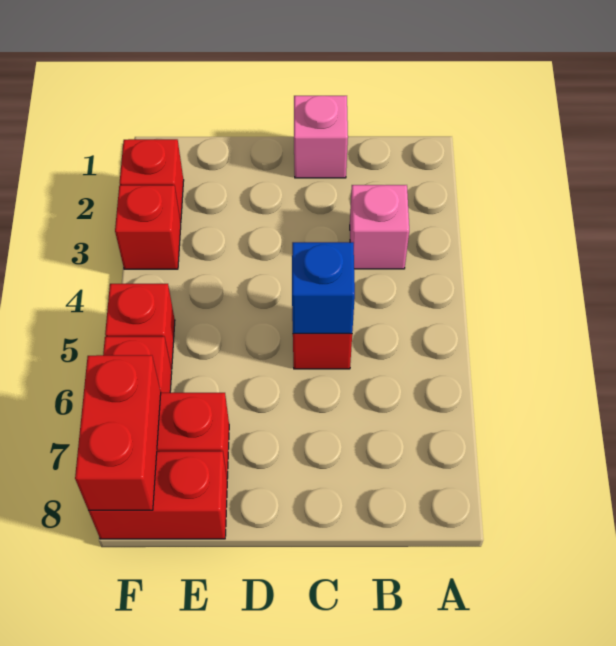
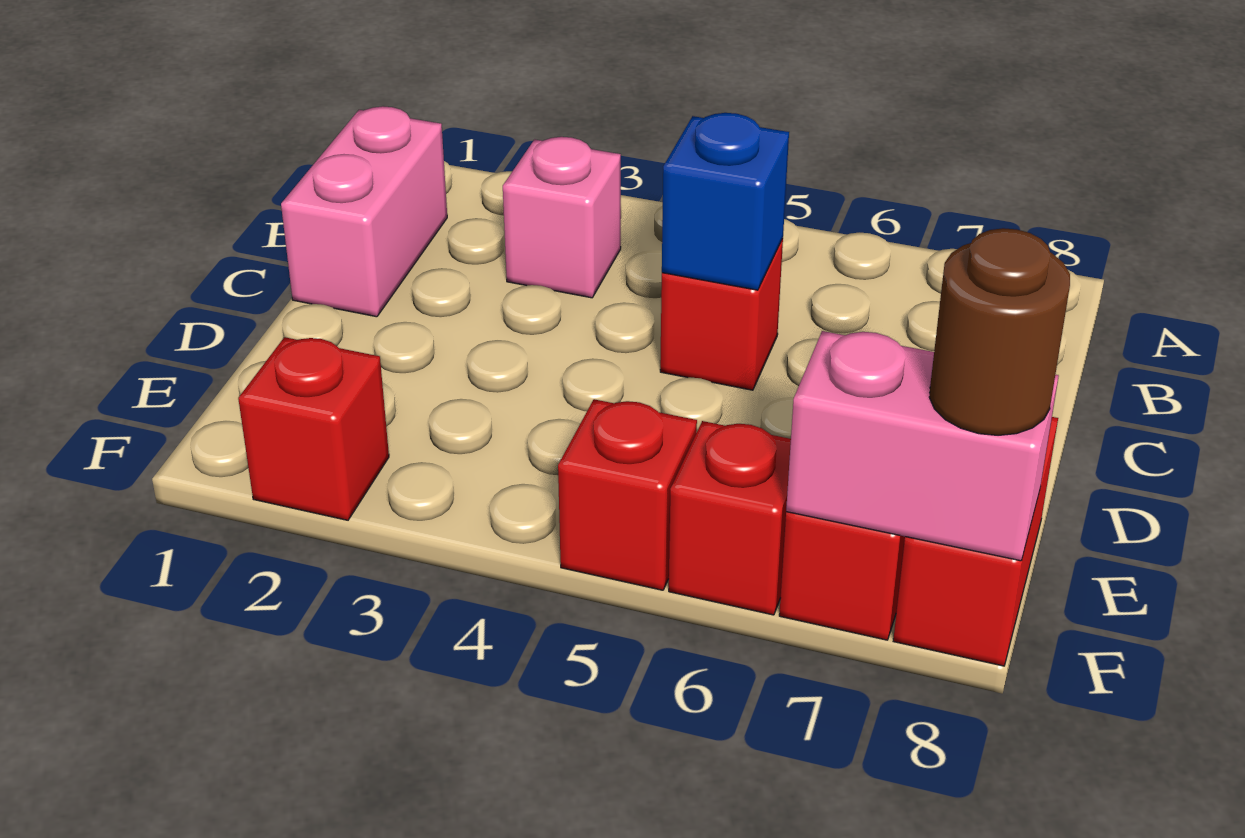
pink 1x1 brick [294,96,348,178] -> pink 1x2 brick [281,106,447,317]
red 1x1 brick [115,185,181,269] -> none
red 1x2 brick [75,355,161,511] -> pink 1x2 brick [786,331,1059,561]
none -> brown 1x1 round brick [929,228,1070,435]

